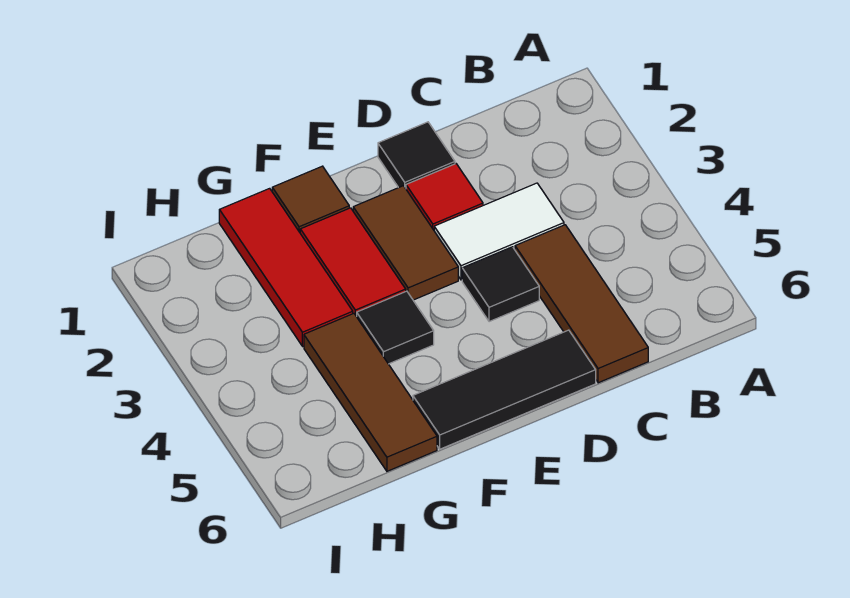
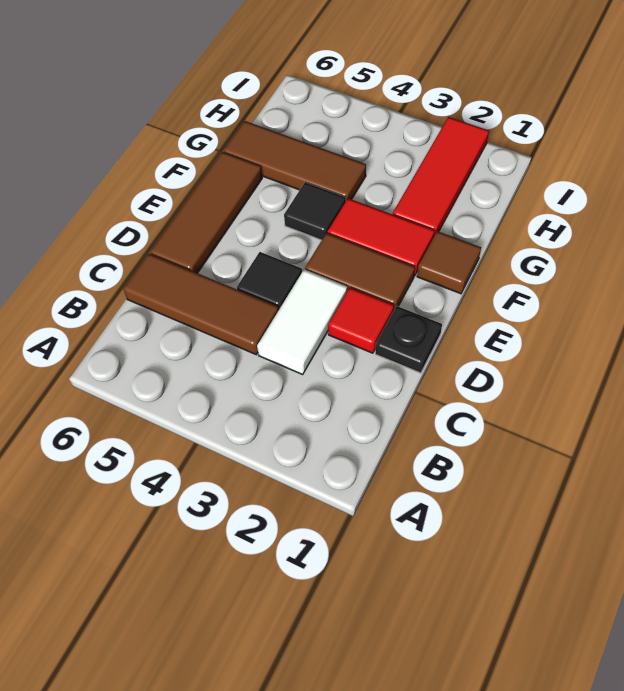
black 1x1 tile [378,122,455,189] -> black 1x1 plate [375,306,442,373]
black 1x3 tile [413,330,596,449] -> brown 1x3 tile [150,152,262,273]
red 1x3 tile [219,188,353,346] -> red 1x3 tile turned to [393,117,489,235]

